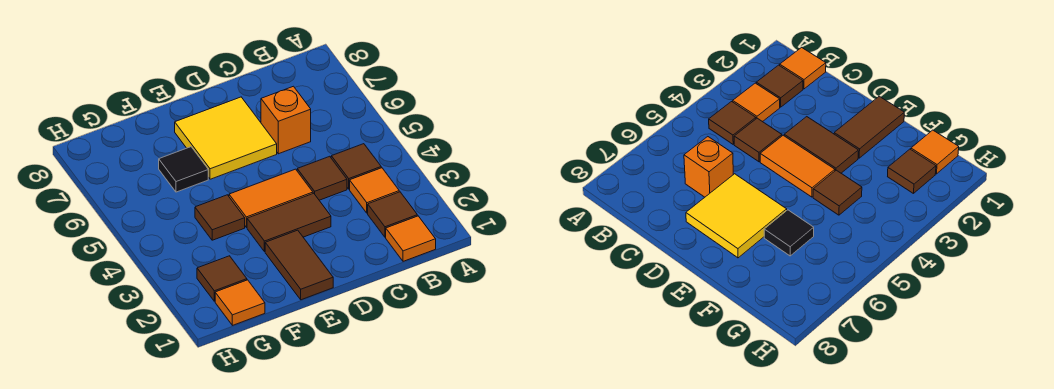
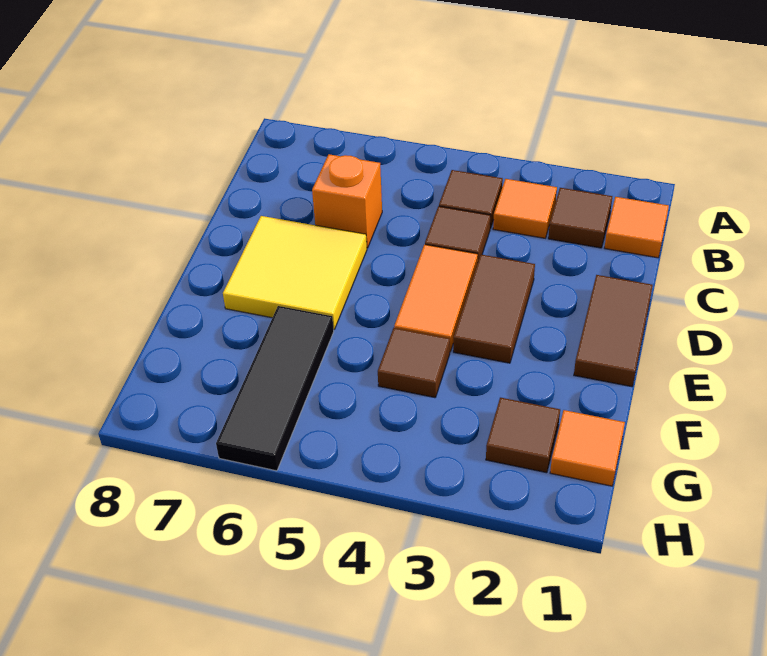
brown 1x2 tile [265,230,333,300] -> brown 1x2 tile turned to [574,275,653,387]
black 1x1 tile [159,147,208,192] -> black 1x3 tile [216,306,334,471]

